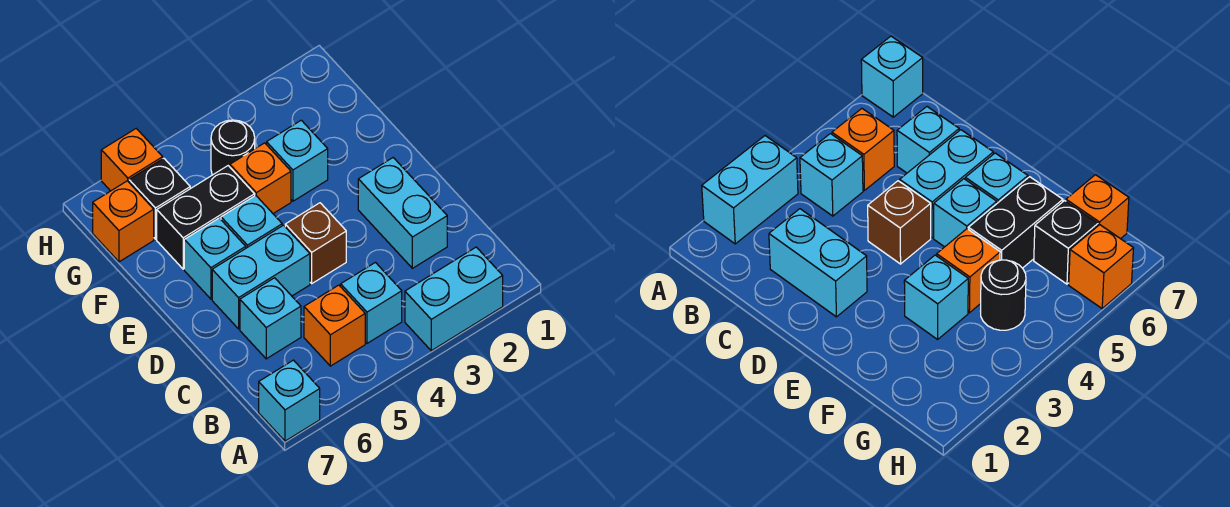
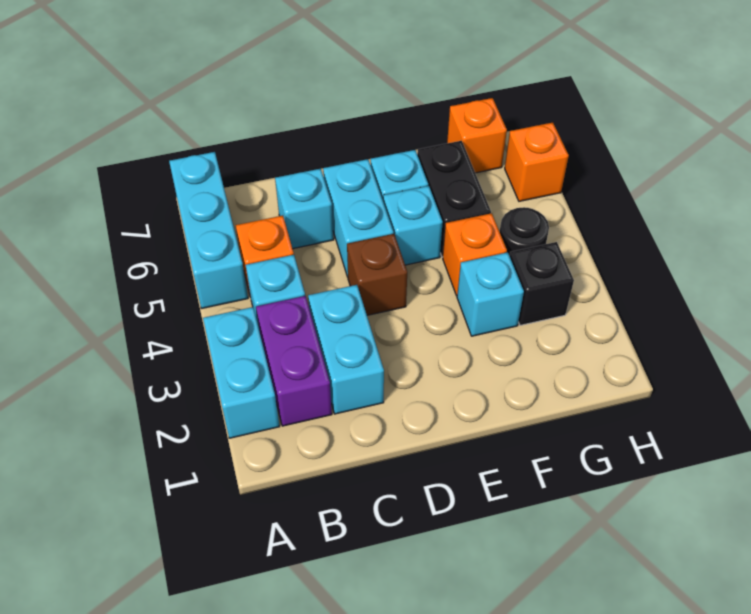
cyan 1x1 brick [259,360,320,441] -> cyan 1x3 brick [169,152,248,309]
none -> purple 1x2 brick [256,296,332,426]
cyan 1x2 brick [358,158,447,268] -> cyan 1x2 brick turned to [308,285,384,414]
black 1x1 brick [129,158,190,239] -> black 1x1 brick moved to [510,242,574,325]

